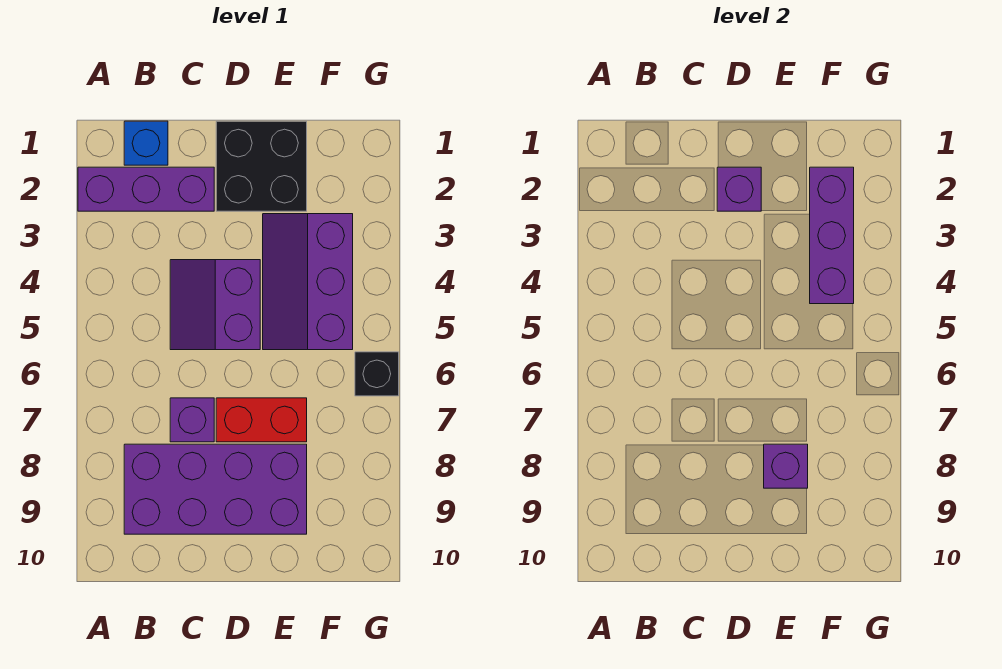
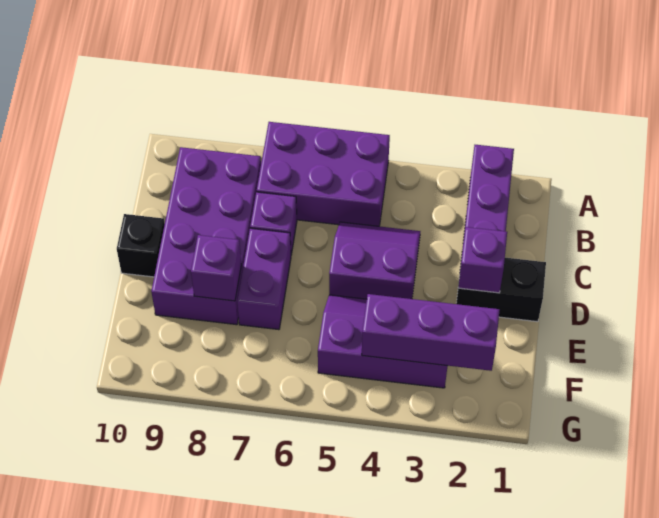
none -> purple 2x3 brick [257,122,390,226]
blue 1x1 brick [124,121,168,165] -> none
black 2x2 brick [216,121,307,211] -> black 1x2 brick [456,258,546,322]
red 1x2 brick [216,398,307,442] -> purple 1x2 brick [237,228,291,330]
black 1x1 brick [355,352,399,396] -> black 1x1 brick moved to [117,214,165,277]

